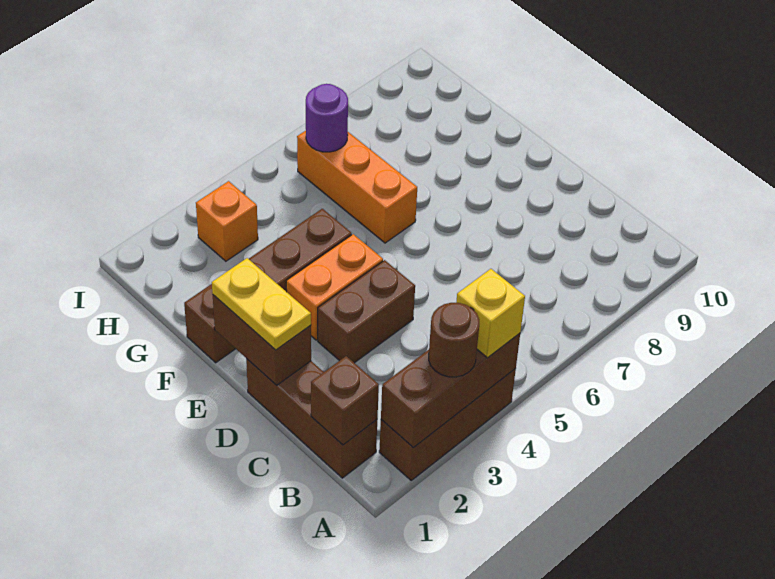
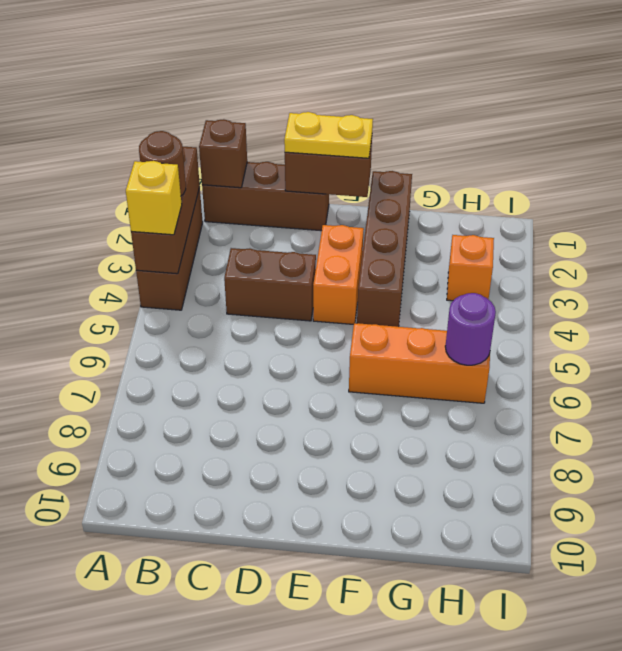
brown 1x2 brick [318,260,415,363] -> brown 1x2 brick turned to [224,248,316,321]

